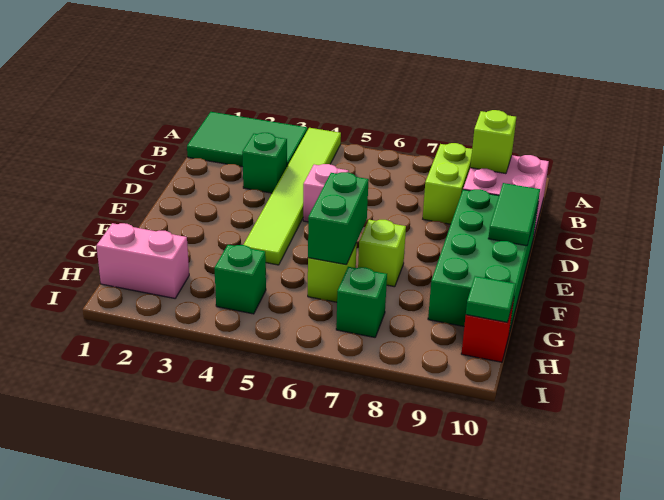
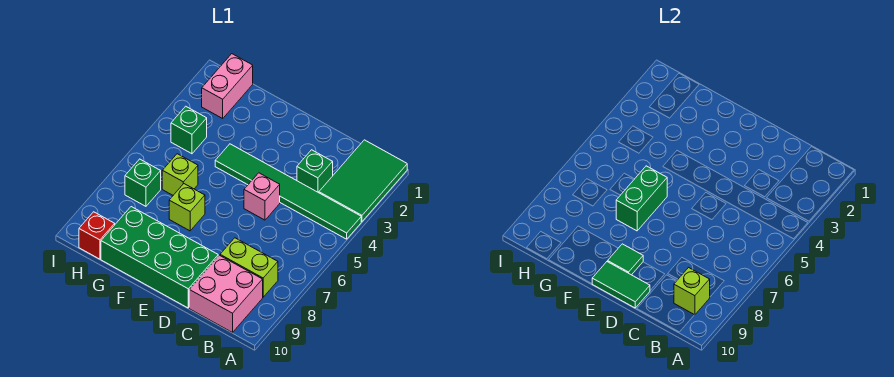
lime 1x6 tile [243,128,341,265] -> green 1x6 tile [215,144,361,239]
green 1x2 brick [308,172,369,265] -> green 1x2 brick turned to [616,166,667,231]
green 1x1 tile [466,276,516,322] -> green 1x1 tile moved to [608,244,643,275]

